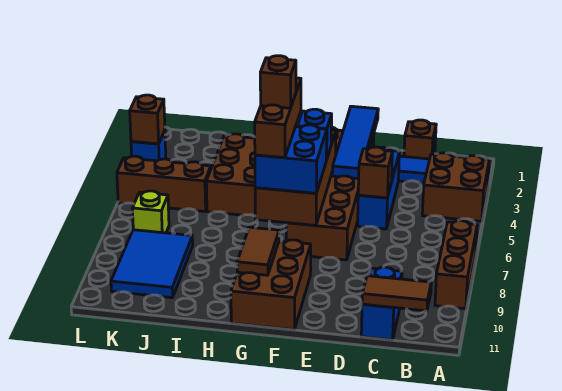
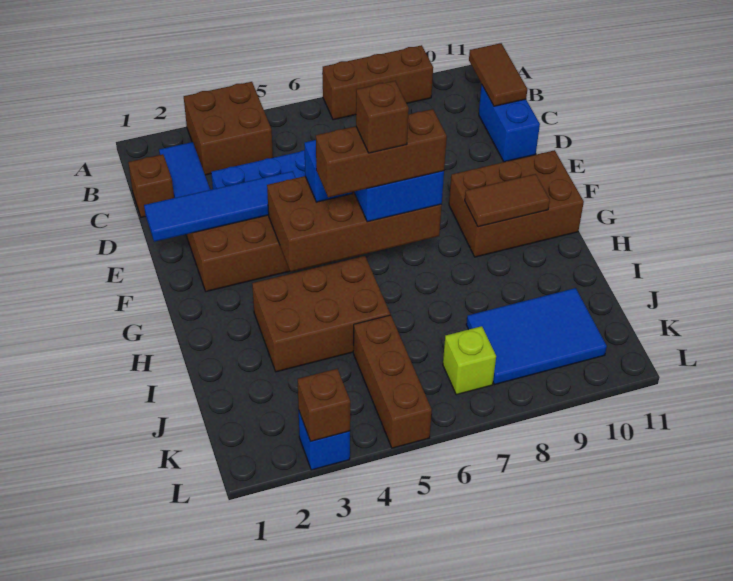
blue 1x2 brick [361,267,402,340] -> blue 1x2 brick turned to [479,84,540,162]
brown 1x1 brick [358,147,392,198] -> none

